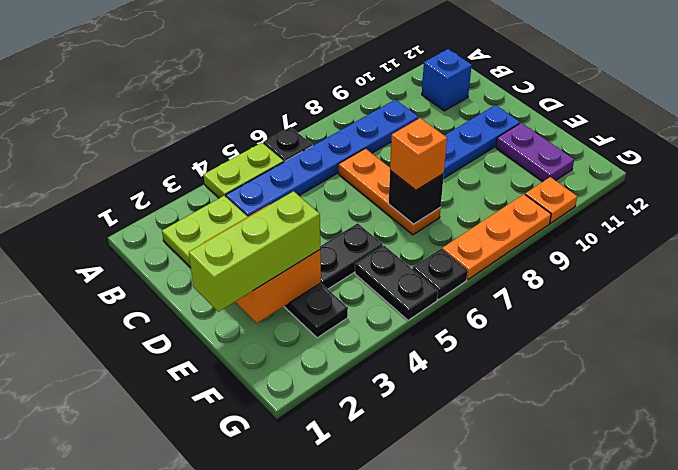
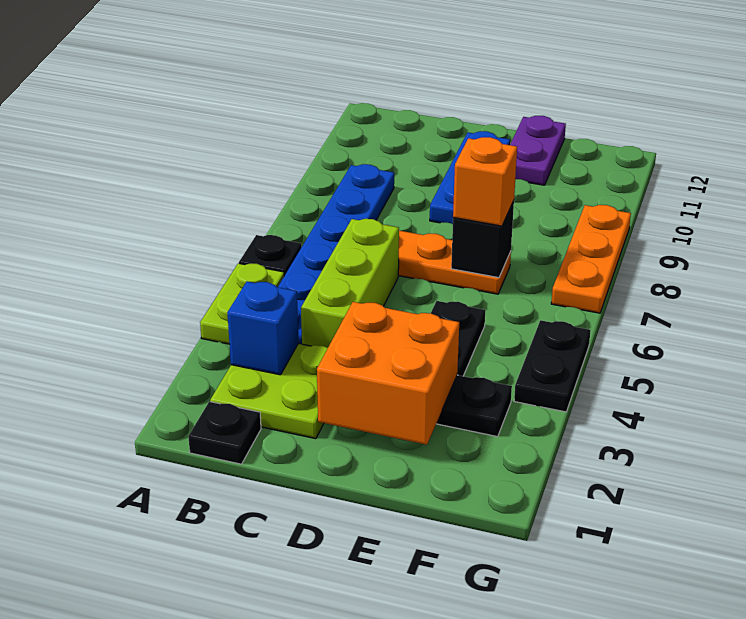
blue 1x1 brick [422,49,472,111] -> blue 1x1 brick moved to [227,282,299,375]
lime 1x3 brick [189,191,320,312] -> lime 1x3 brick moved to [301,219,399,348]
purple 1x2 plate [496,123,574,182] -> purple 1x2 plate turned to [510,116,566,185]
black 1x2 plate [355,245,438,320] -> black 1x2 plate turned to [514,320,591,412]
black 1x1 plate [413,249,468,300] -> black 1x1 plate moved to [188,402,261,464]
orange 1x1 plate [525,177,577,223] -> none

